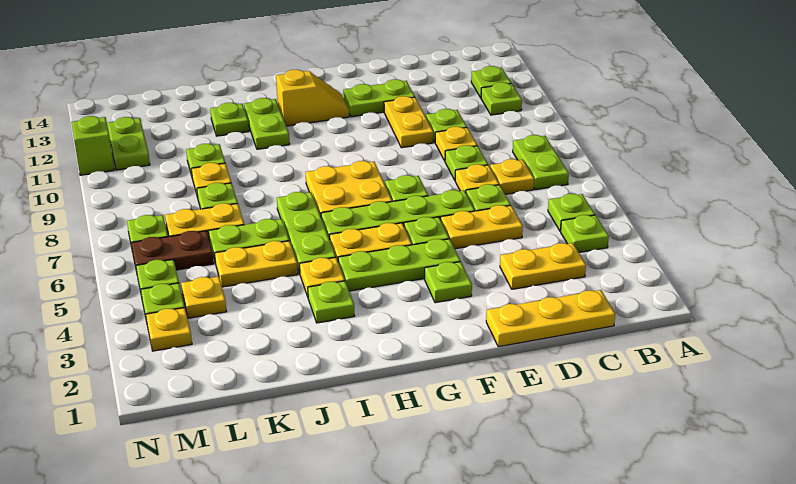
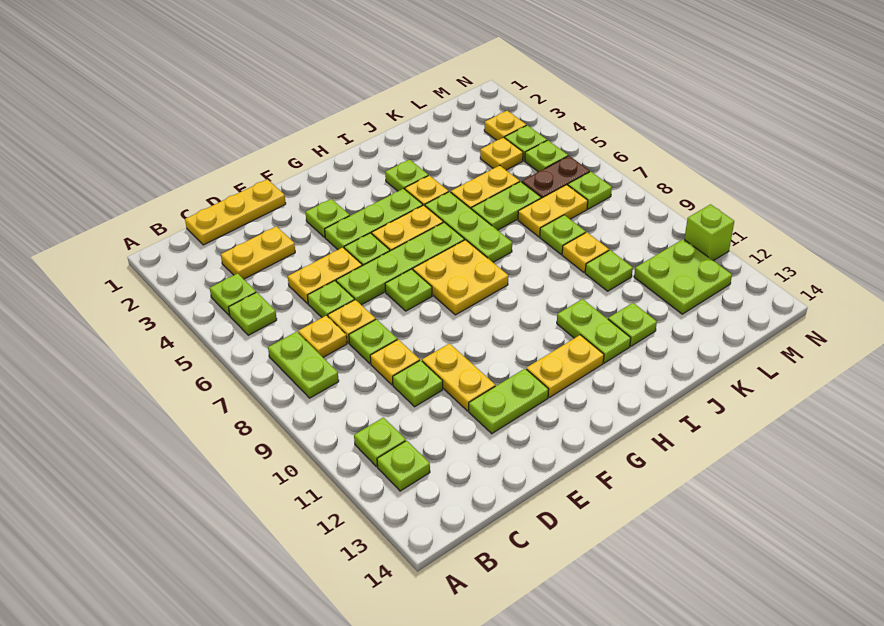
yellow 1x2 slope [276,70,349,126] -> yellow 1x2 plate [526,335,604,397]
lime 1x2 plate [107,117,150,170] -> lime 2x2 plate [634,239,732,314]

